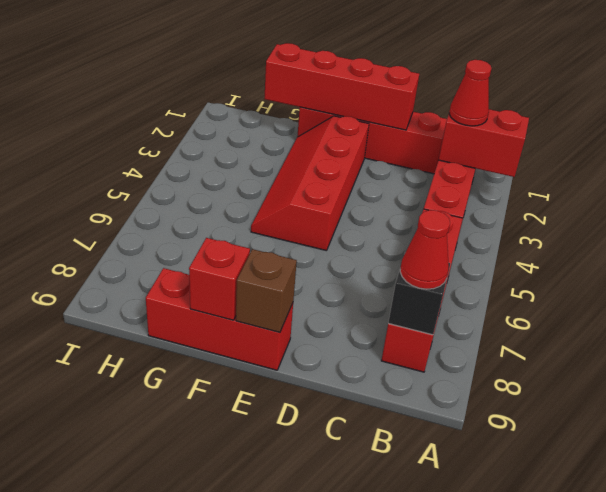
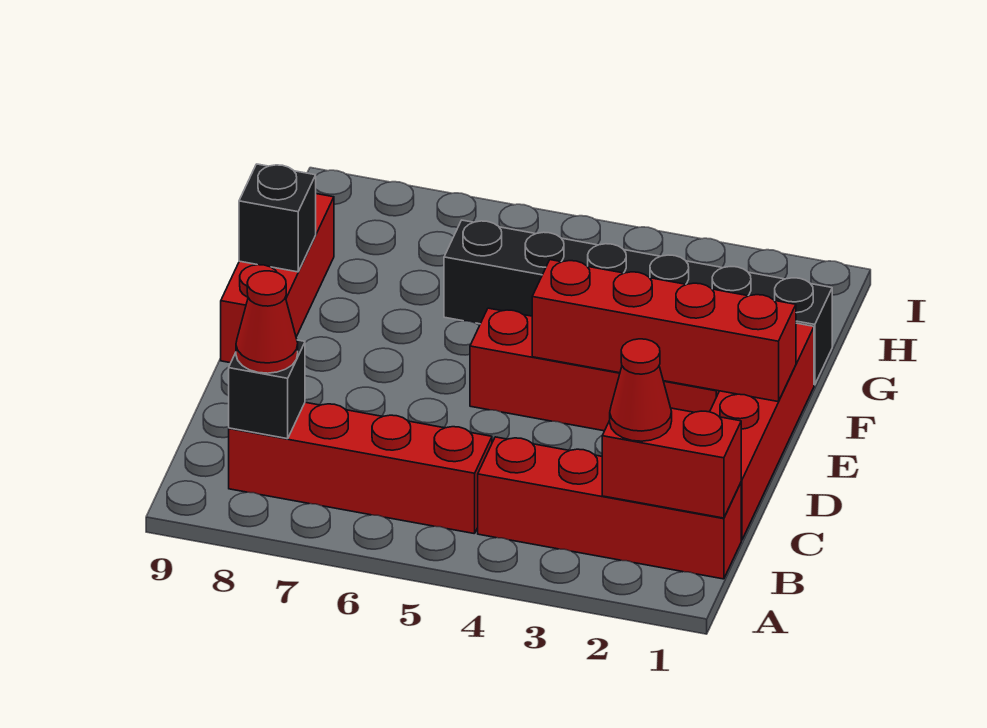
red 1x2 brick [439,109,529,177] -> red 1x2 brick turned to [602,408,741,518]
red 1x4 brick [264,43,419,130] -> red 1x4 brick turned to [532,260,796,402]
brown 1x1 brick [236,249,297,333] -> none
red 1x1 brick [189,238,250,320] -> black 1x1 brick [239,164,316,272]
none -> black 1x6 brick [444,220,832,385]

